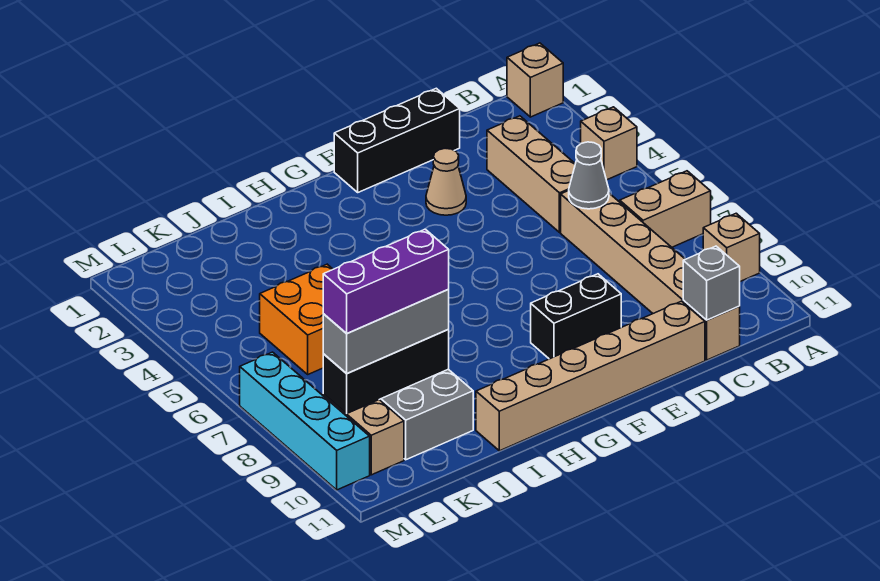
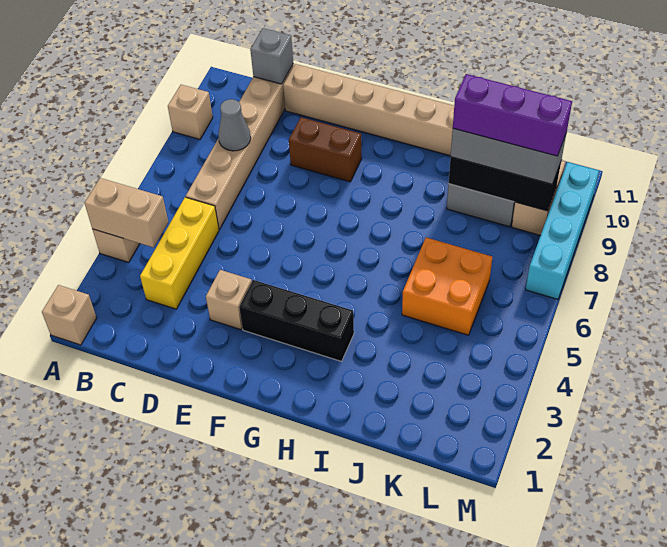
tan 1x2 brick [620,171,711,247] -> tan 1x2 brick moved to [85,178,168,248]
tan 1x3 brick [487,116,575,232] -> yellow 1x3 brick [140,197,219,309]
grey 1x1 cone [569,142,609,209] -> grey 1x1 cone moved to [218,99,251,151]
black 1x3 brick [334,88,460,192] -> black 1x3 brick moved to [239,280,354,361]
tan 1x1 cone [426,148,466,215] -> tan 1x1 brick [206,270,252,330]
black 1x2 brick [531,274,621,359] -> brown 1x2 brick [289,117,362,182]

